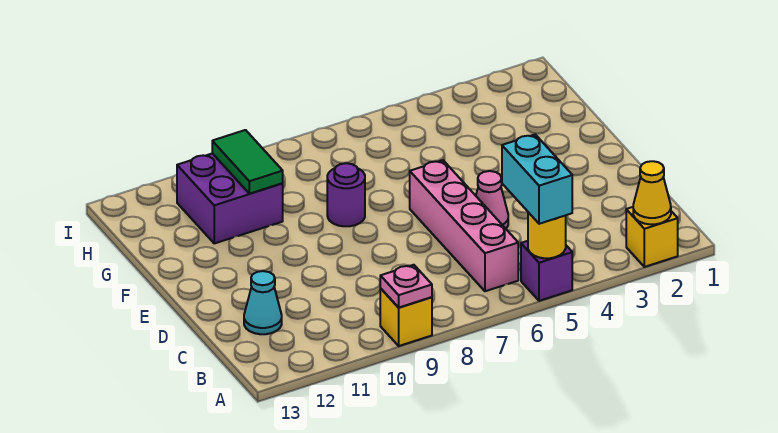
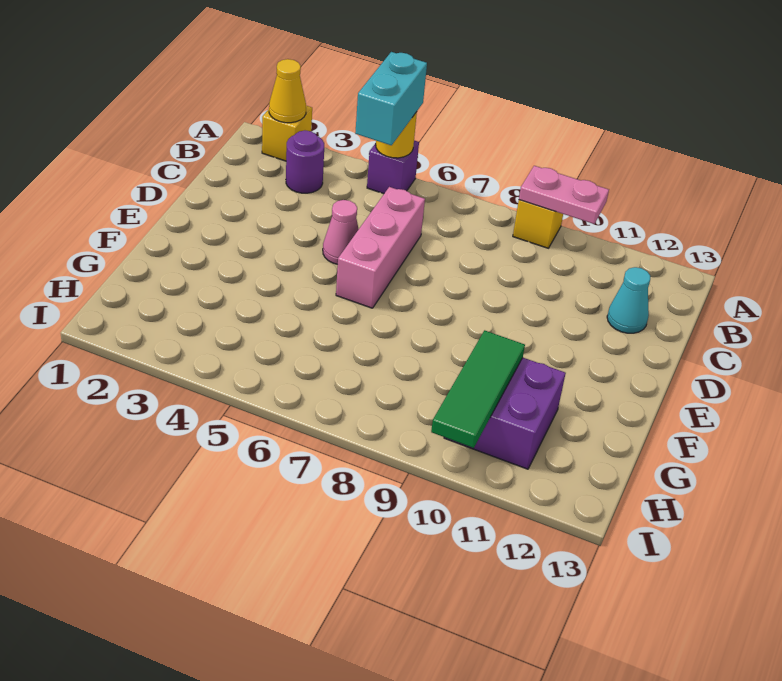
pink 1x1 plate [380,265,432,308] -> pink 1x2 plate [519,166,609,224]
pink 1x4 brick [410,160,518,291] -> pink 1x3 brick [336,187,425,308]
purple 1x1 round brick [327,163,365,226] -> purple 1x1 round brick moved to [286,131,324,193]
green 1x2 tile [212,130,283,194] -> green 1x3 tile [431,330,525,448]

